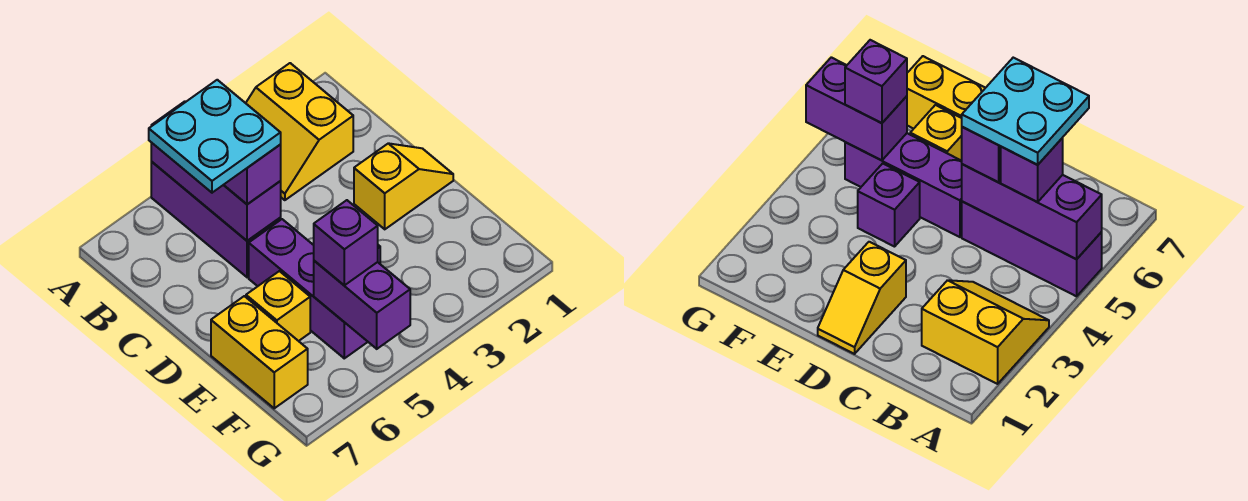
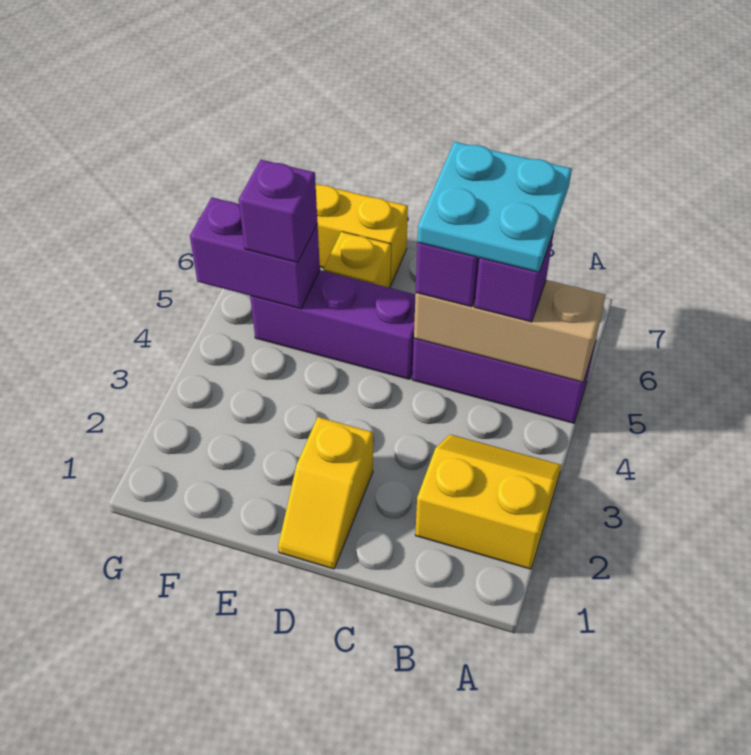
purple 1x3 brick [151,101,281,241] -> tan 1x3 brick [414,280,606,382]
purple 1x1 brick [858,163,920,247] -> none

